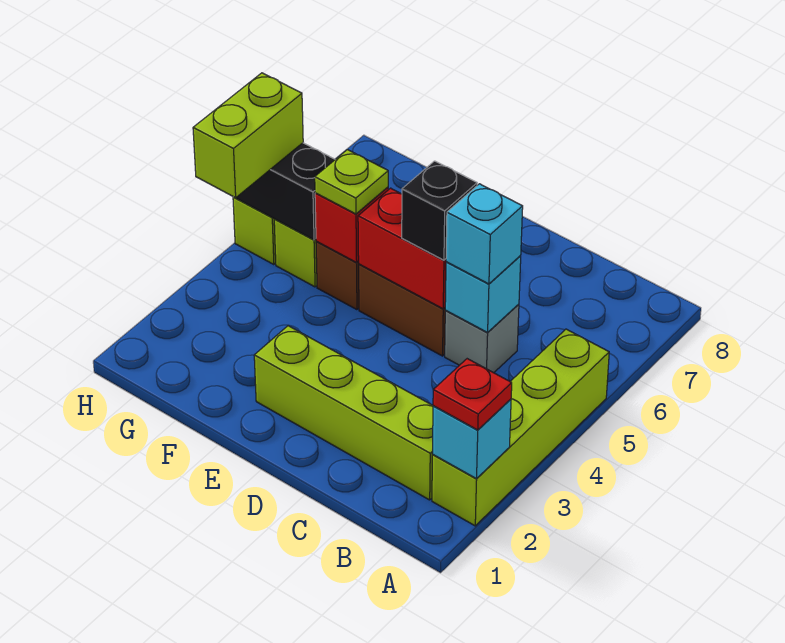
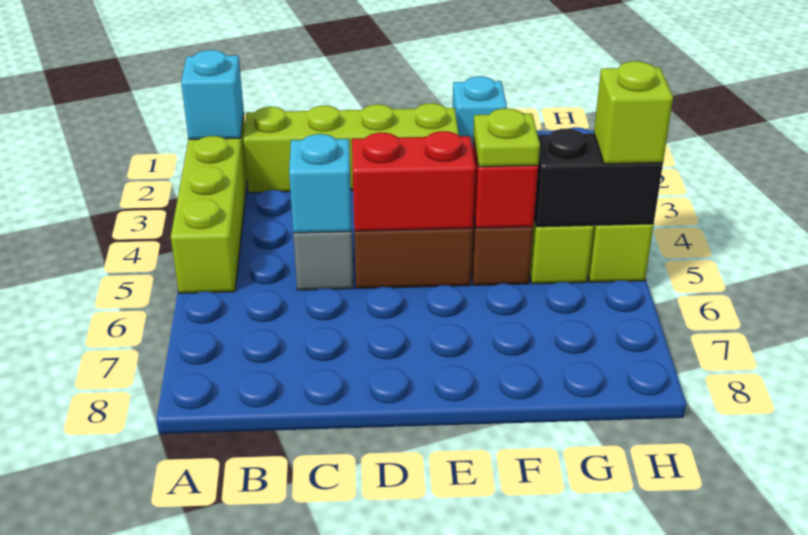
red 1x1 plate [433,359,512,430] -> none
cyan 1x1 brick [446,184,523,284] -> cyan 1x1 brick moved to [453,76,507,148]
black 1x1 brick [402,161,477,260] -> none
lime 1x2 brick [193,73,303,198] -> lime 1x1 brick [594,61,673,164]

